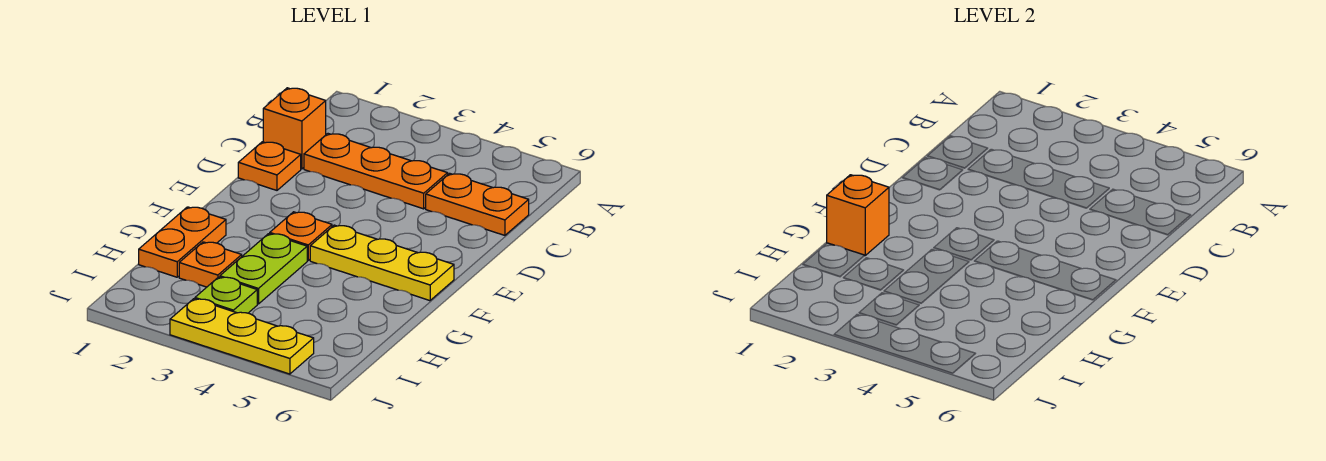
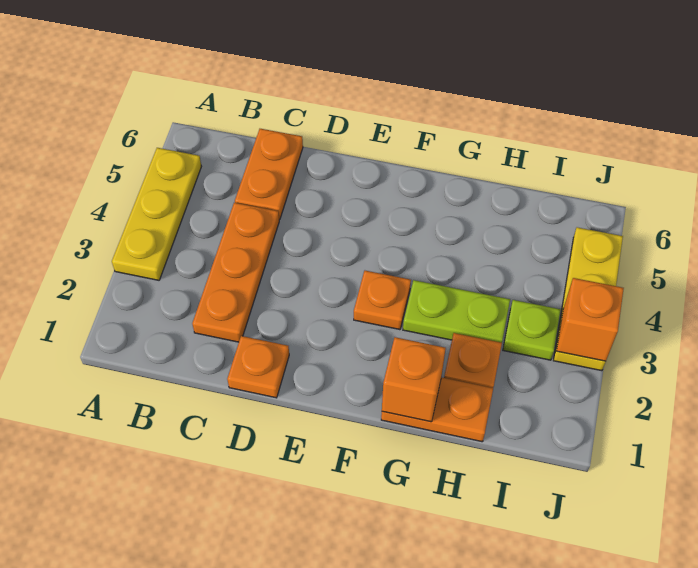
orange 1x1 brick [263,88,326,169] -> orange 1x1 brick moved to [557,278,624,361]
yellow 1x3 plate [310,225,454,301] -> yellow 1x3 plate moved to [112,148,201,280]

